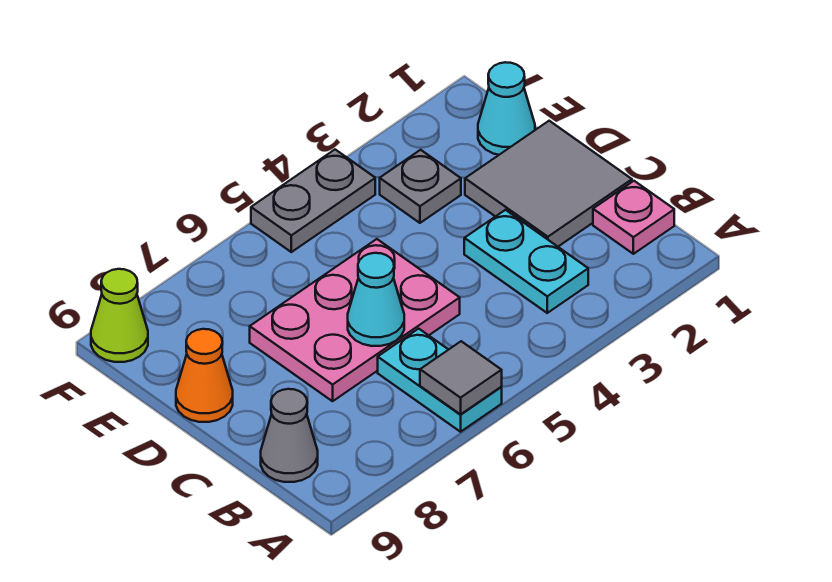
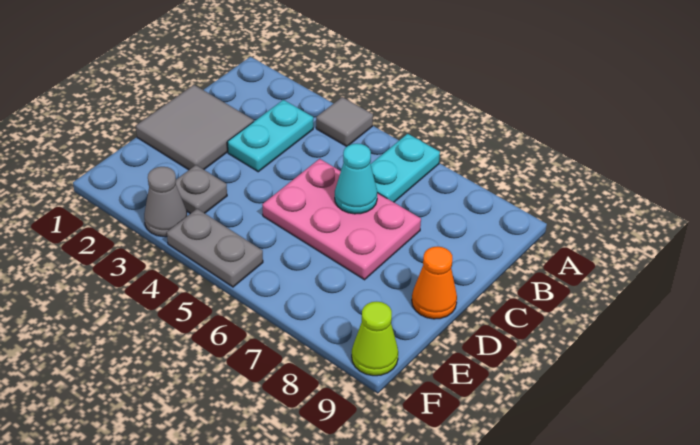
grey 1x1 tile [420,341,502,414] -> grey 1x1 tile moved to [316,97,373,146]
pink 1x1 plate [593,181,674,254] -> none
grey 1x1 cone [261,389,318,482] -> grey 1x1 cone moved to [144,167,187,237]
cyan 1x1 cone [478,62,535,155] -> none

